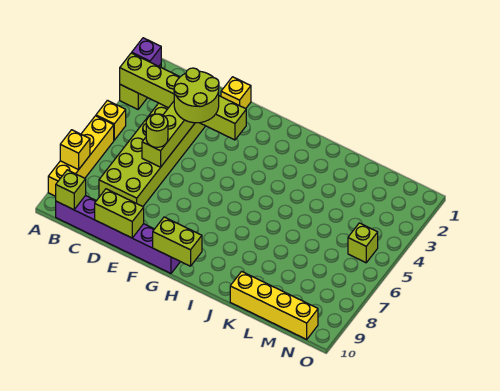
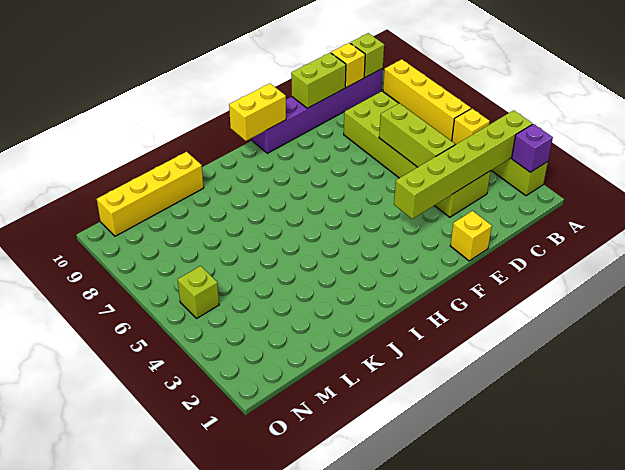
yellow 1x1 brick [60,130,90,170] -> yellow 1x1 brick moved to [331,43,365,88]
lime 2x2 round brick [174,68,219,123] -> none
lime 1x1 round brick [146,114,168,147] -> none
lime 1x2 brick [153,217,202,266] -> yellow 1x2 brick [229,84,286,141]

